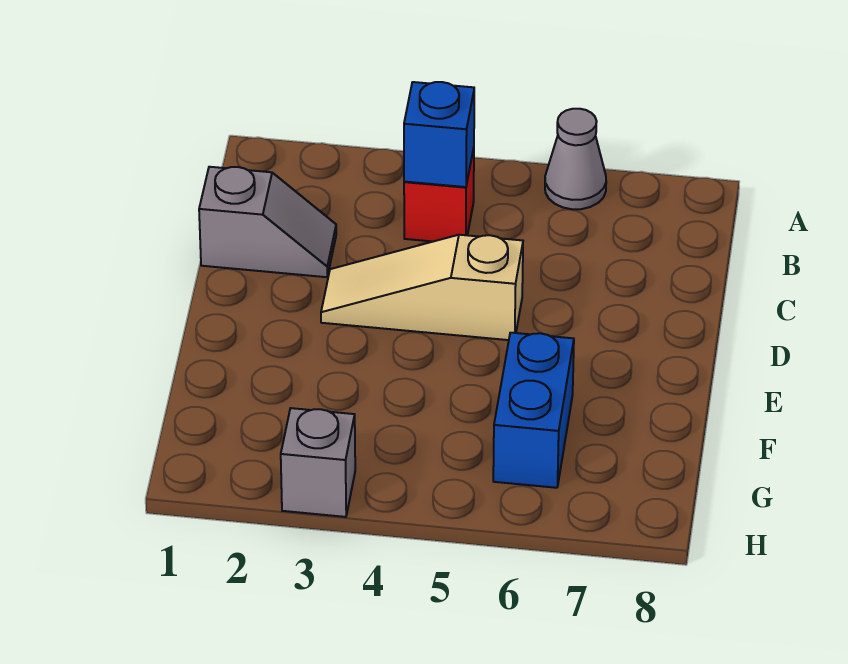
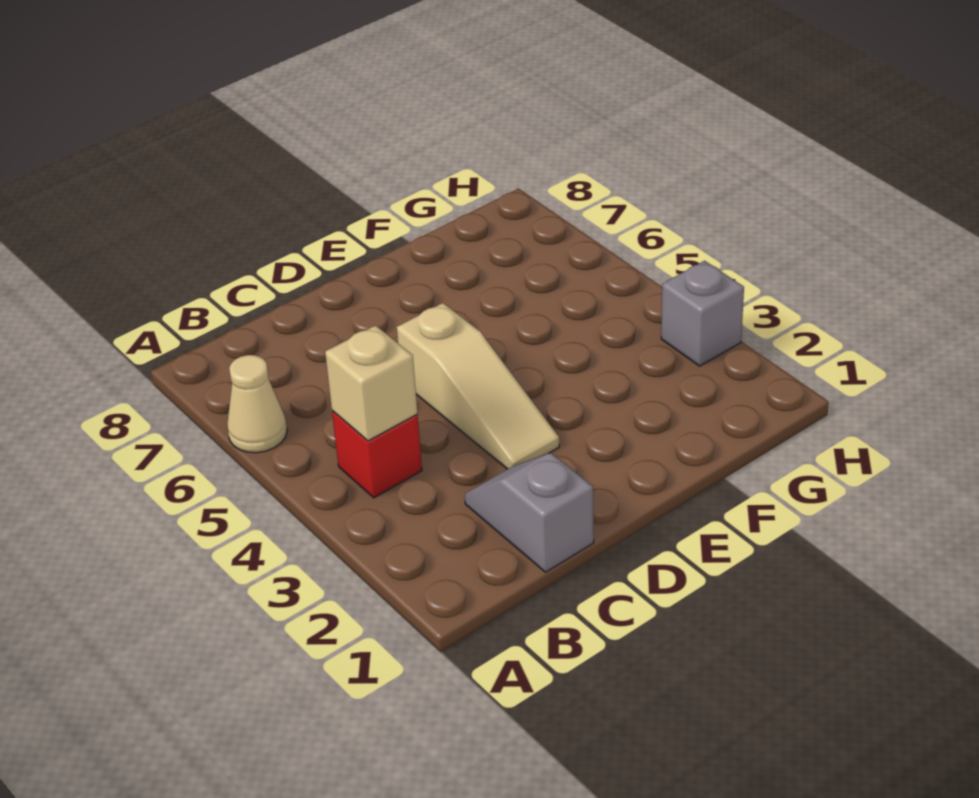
grey 1x1 cone [545,109,606,209] -> tan 1x1 cone [227,355,287,453]
blue 1x1 brick [404,82,474,187] -> tan 1x1 brick [325,326,418,441]
blue 1x2 brick [493,333,574,488] -> none

